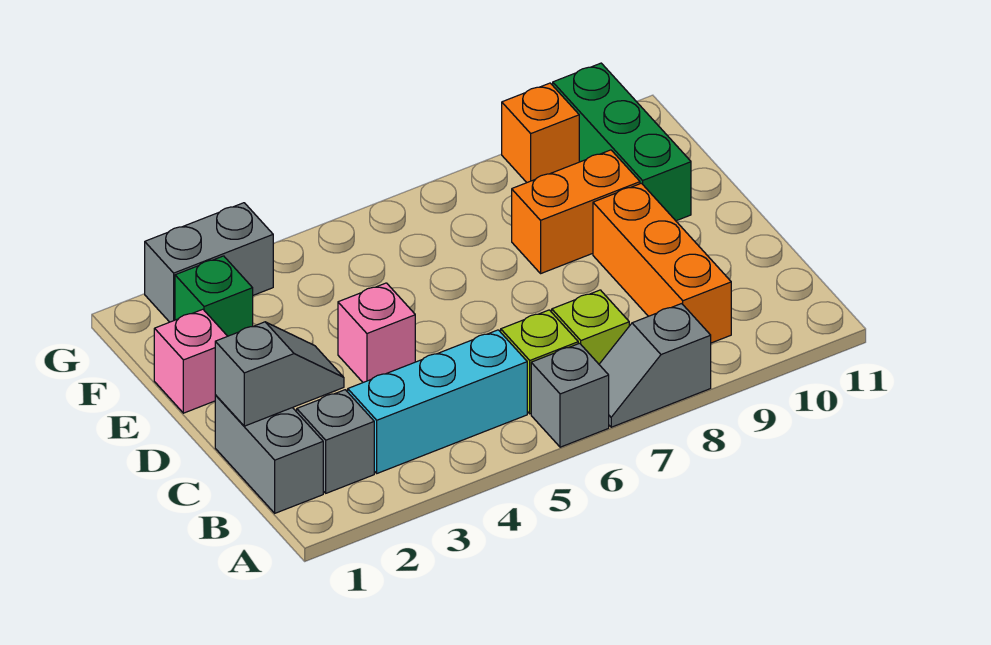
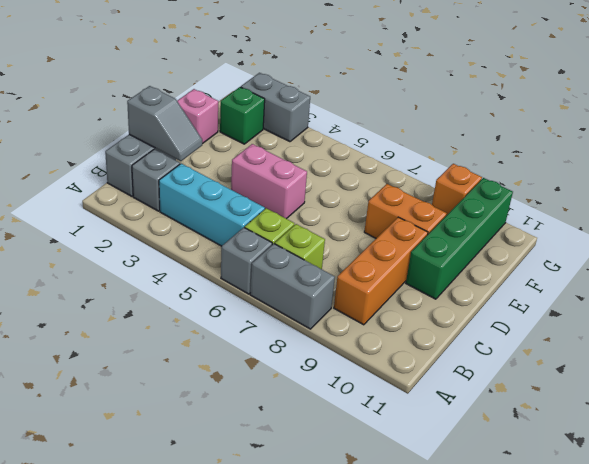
grey 1x2 slope [599,304,711,427] -> grey 1x2 brick [250,244,335,329]
pink 1x1 brick [338,283,415,382] -> pink 1x2 brick [231,144,307,219]
green 1x3 brick [553,63,691,221] -> green 1x4 brick [406,178,513,299]

